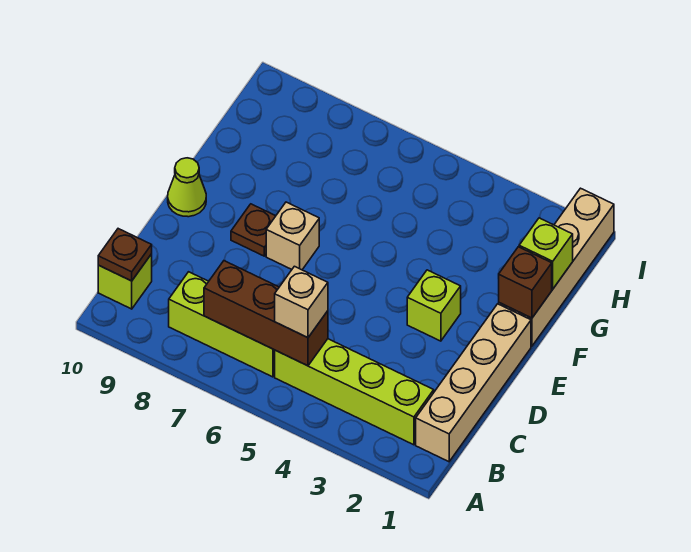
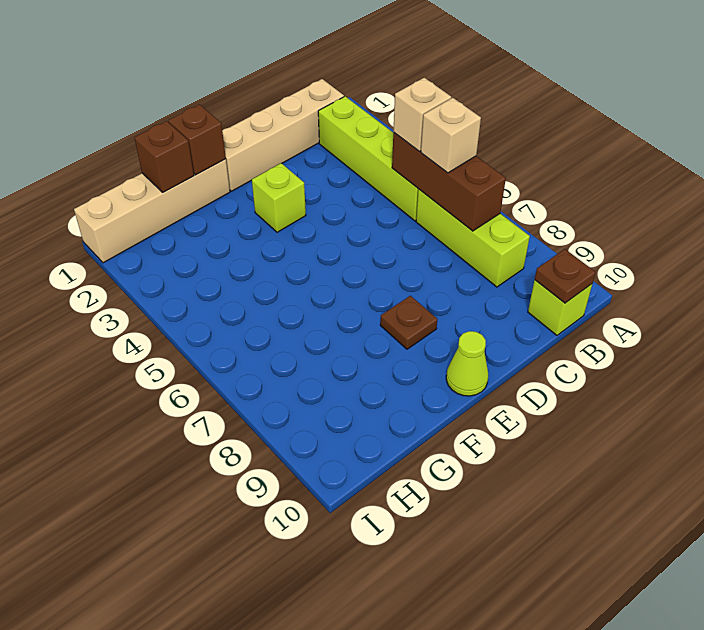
tan 1x1 brick [266,202,319,270] -> tan 1x1 brick moved to [421,98,481,173]
lime 1x1 brick [519,218,573,289] -> brown 1x1 brick [134,121,194,192]

